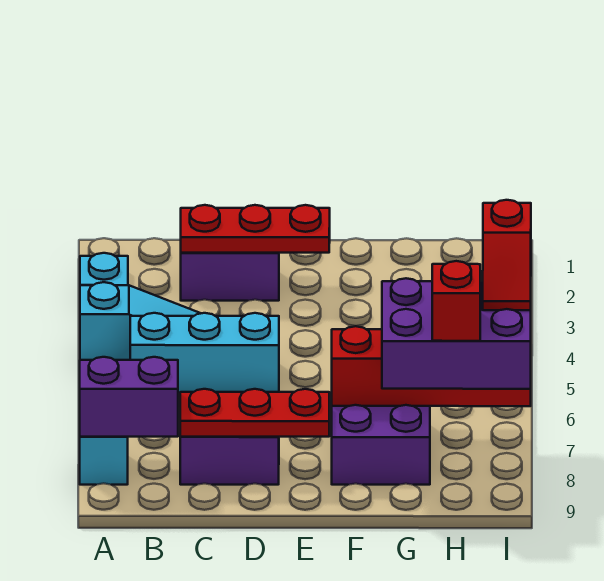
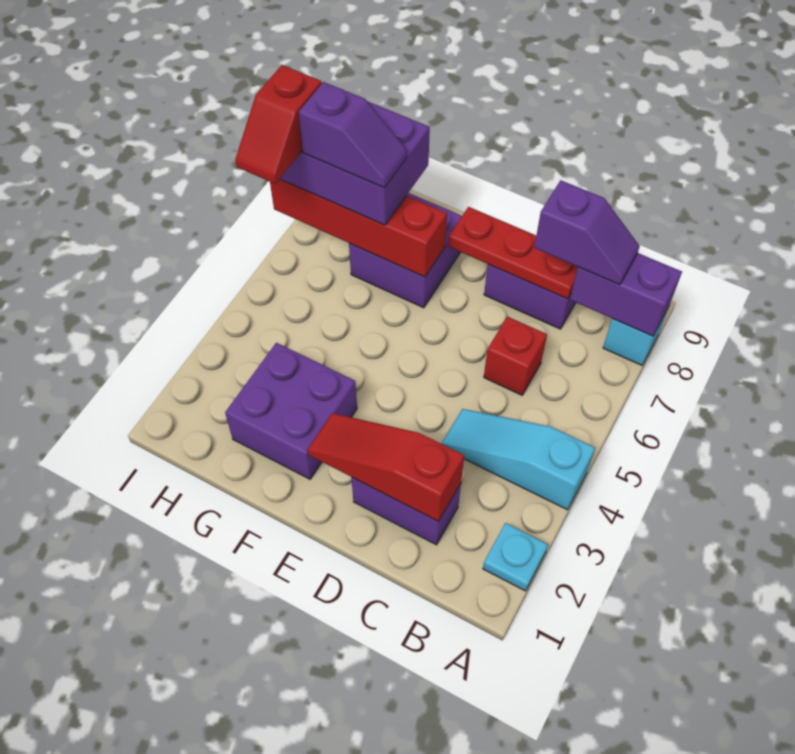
cyan 1x3 brick [130,313,279,393] -> none
none -> purple 1x2 slope [534,180,640,285]
red 1x3 plate [181,205,330,253] -> red 1x3 slope [308,413,464,521]
none -> purple 2x2 brick [225,343,357,479]
none -> purple 1x2 slope [299,82,407,188]
red 1x1 brick [432,261,480,341] -> red 1x1 brick moved to [484,317,547,395]
red 1x2 slope [483,200,531,310] -> red 1x2 slope turned to [235,65,322,184]

